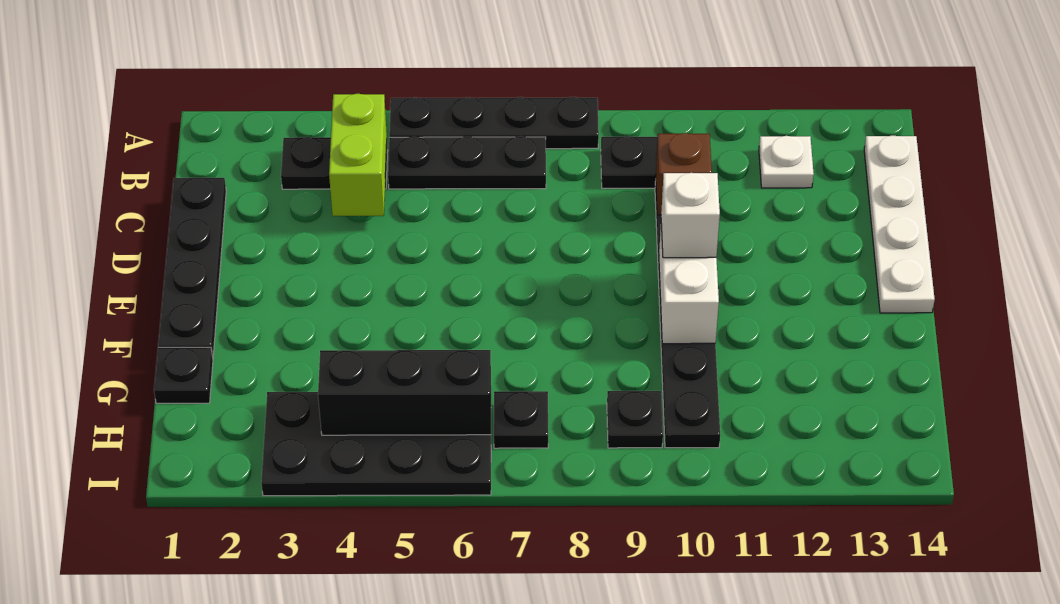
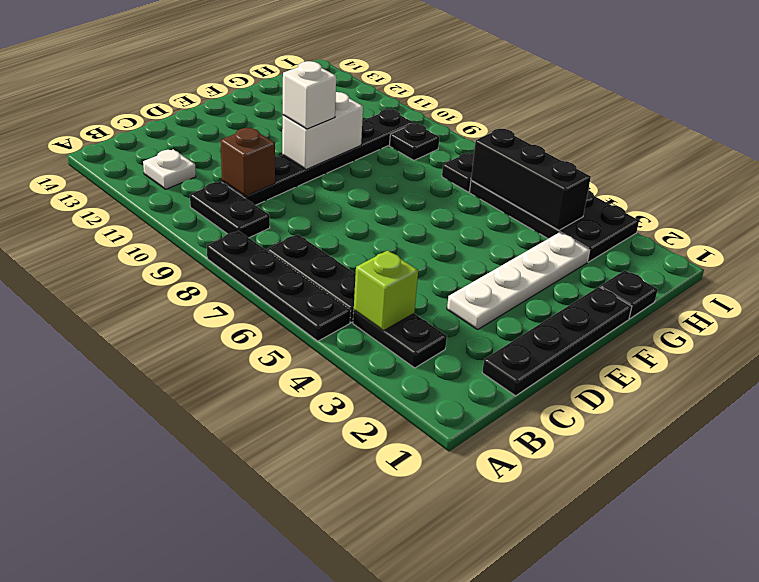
lime 1x2 brick [329,94,387,216] -> lime 1x1 brick [354,250,418,331]
white 1x4 plate [864,136,935,313] -> white 1x4 plate moved to [447,233,590,330]

